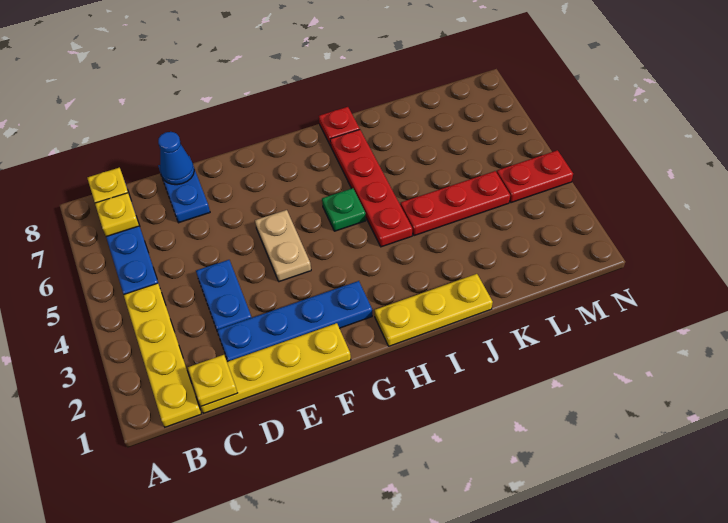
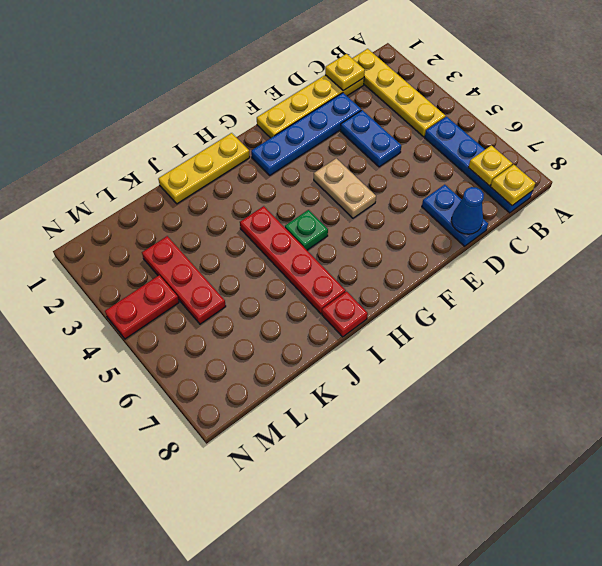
red 1x3 plate [401,171,510,236] -> red 1x3 plate turned to [142,236,226,324]

